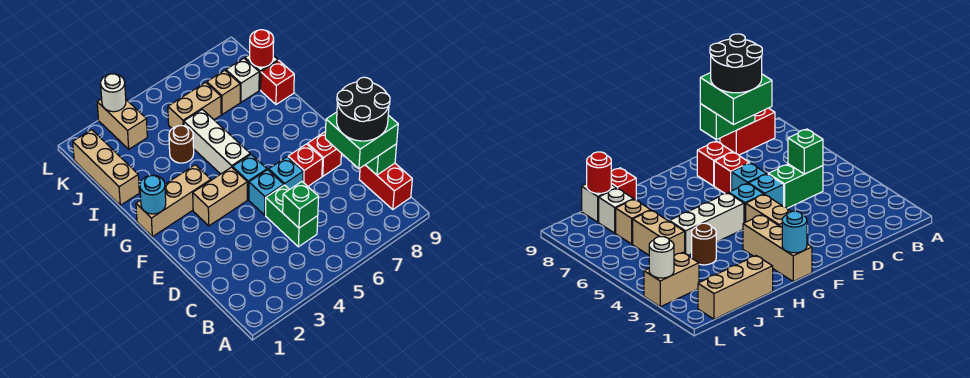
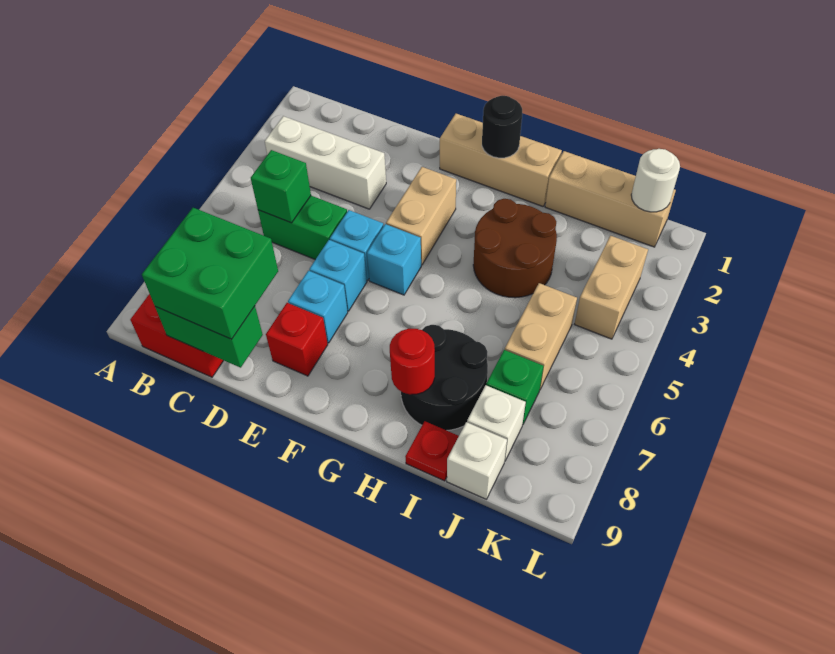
black 2x2 round brick [337,77,390,141] -> black 2x2 round brick moved to [401,325,488,430]
red 1x1 brick [288,144,323,186] -> cyan 1x1 brick [288,271,348,343]
tan 1x3 brick [136,165,211,237] -> tan 1x3 brick turned to [440,114,562,206]
cyan 1x1 round brick [140,175,166,214] -> black 1x1 round brick [482,96,522,158]
white 1x3 brick [184,109,250,174] -> white 1x3 brick moved to [265,116,386,209]
brown 1x1 round brick [169,126,194,163] -> brown 2x2 round brick [473,199,557,298]
red 1x1 brick [261,61,294,104] -> red 1x1 plate [405,421,459,481]
tan 1x1 brick [207,70,240,114] -> green 1x1 brick [486,350,543,425]
red 1x1 round brick [250,30,274,67] -> red 1x1 round brick moved to [390,329,435,394]
tan 1x2 brick [97,99,147,149] -> tan 1x2 brick turned to [575,236,648,339]
white 1x1 round brick [101,74,126,112] -> white 1x1 round brick moved to [631,149,680,212]

